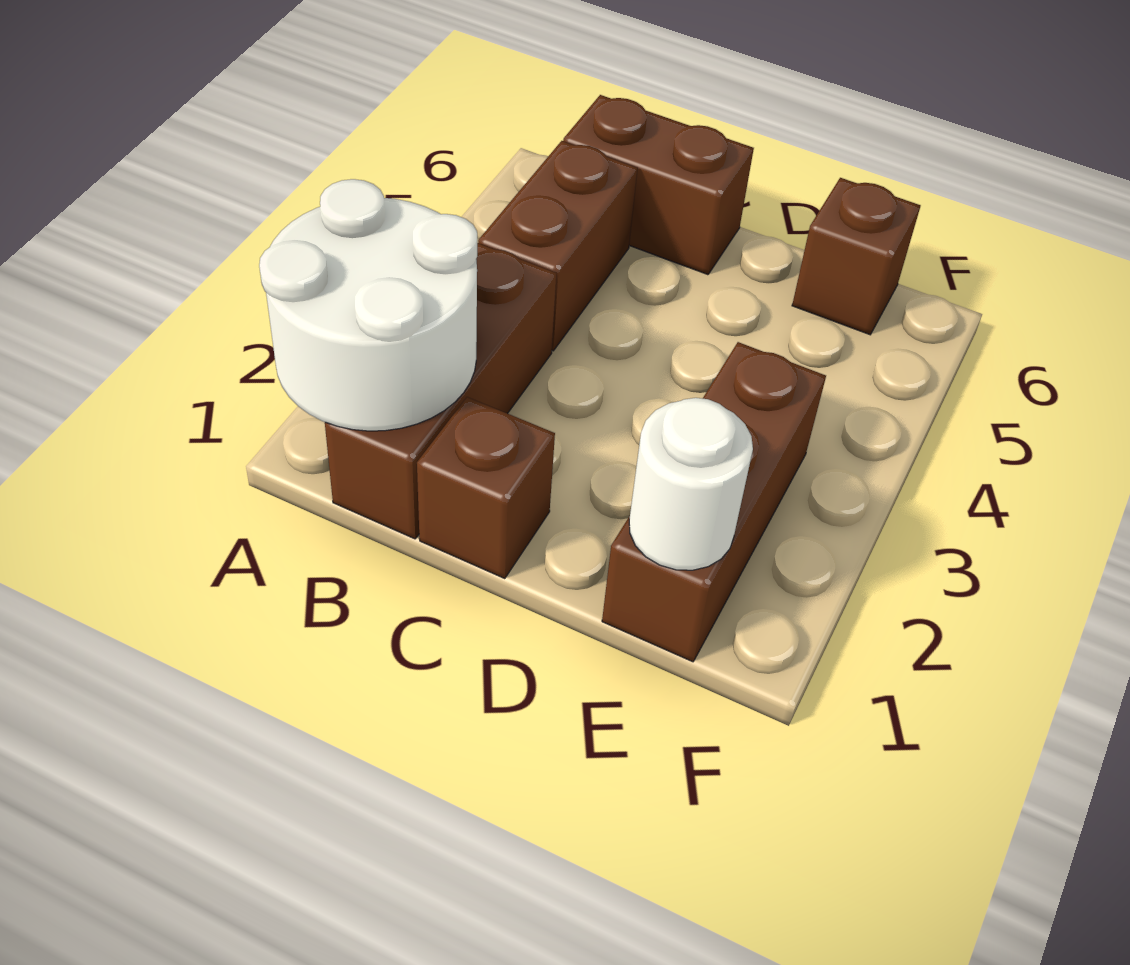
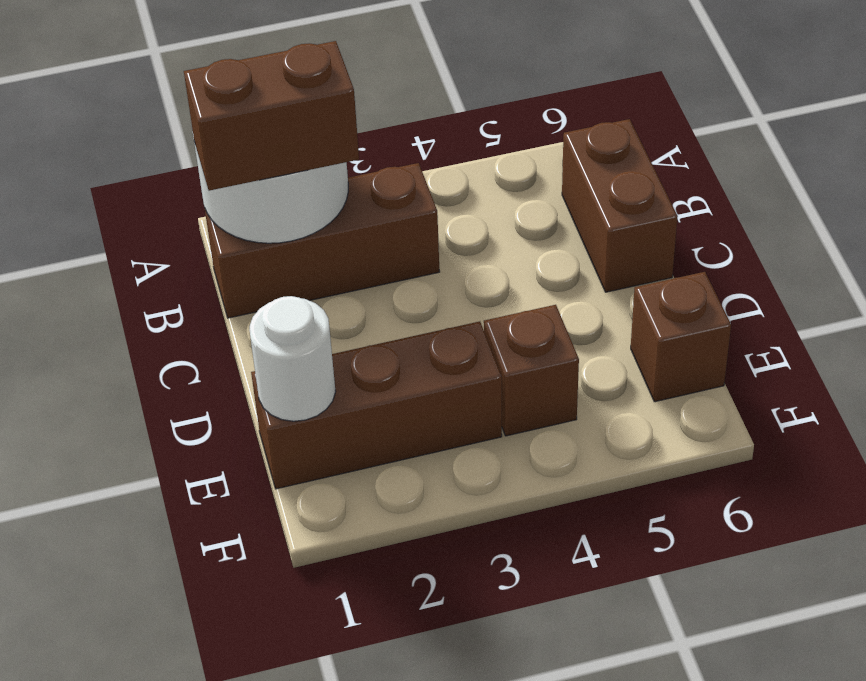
brown 1x2 brick [478,141,637,351] -> brown 1x2 brick moved to [184,41,359,191]
brown 1x1 brick [417,397,555,579] -> brown 1x1 brick moved to [484,305,579,436]

